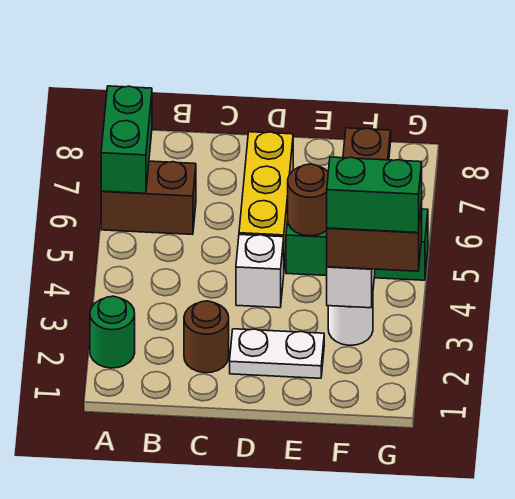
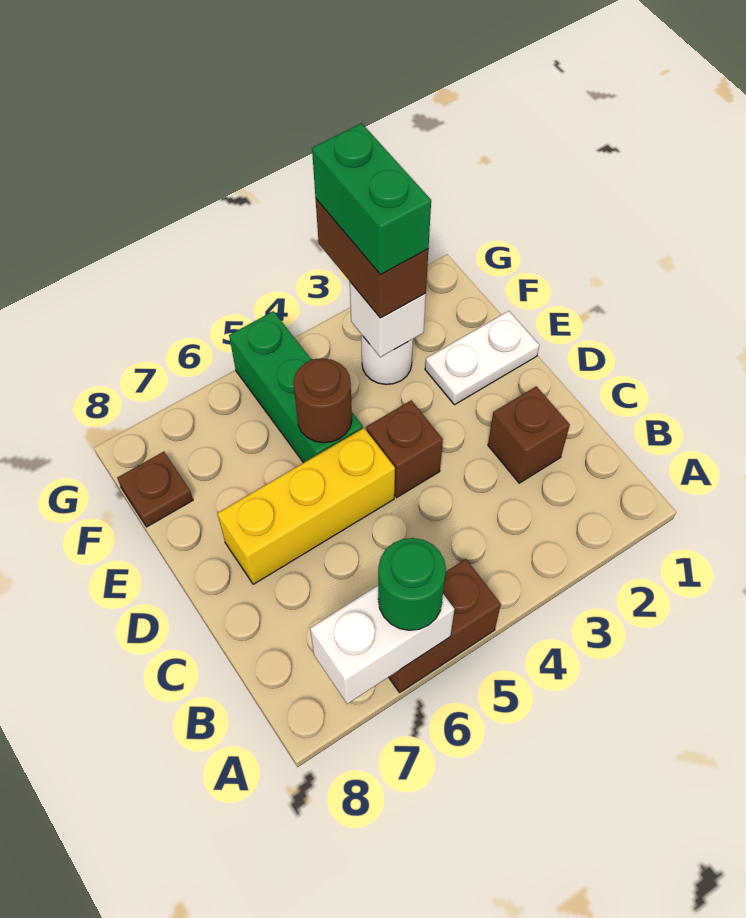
green 1x1 round brick [90,296,135,368] -> green 1x1 round brick moved to [378,538,446,630]
brown 1x2 brick [101,161,196,235] -> brown 1x2 brick turned to [389,559,501,692]
green 1x2 brick [101,86,152,193] -> white 1x2 brick [310,586,454,704]
brown 1x1 round brick [184,301,229,373] -> brown 1x1 brick [488,386,570,483]
white 1x2 plate [230,329,324,378] -> white 1x2 plate turned to [425,311,539,405]
white 1x1 brick [236,235,284,308] -> brown 1x1 brick [366,400,443,497]

